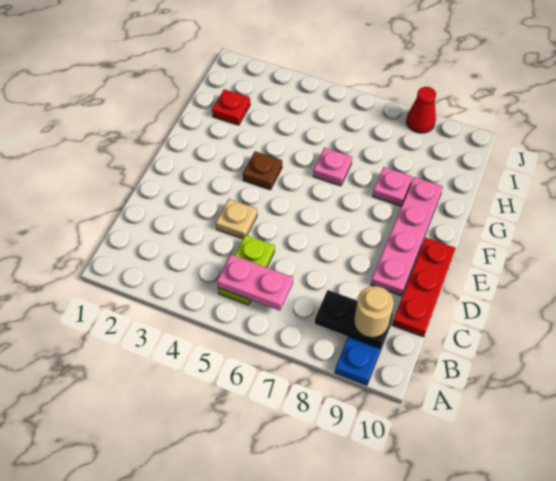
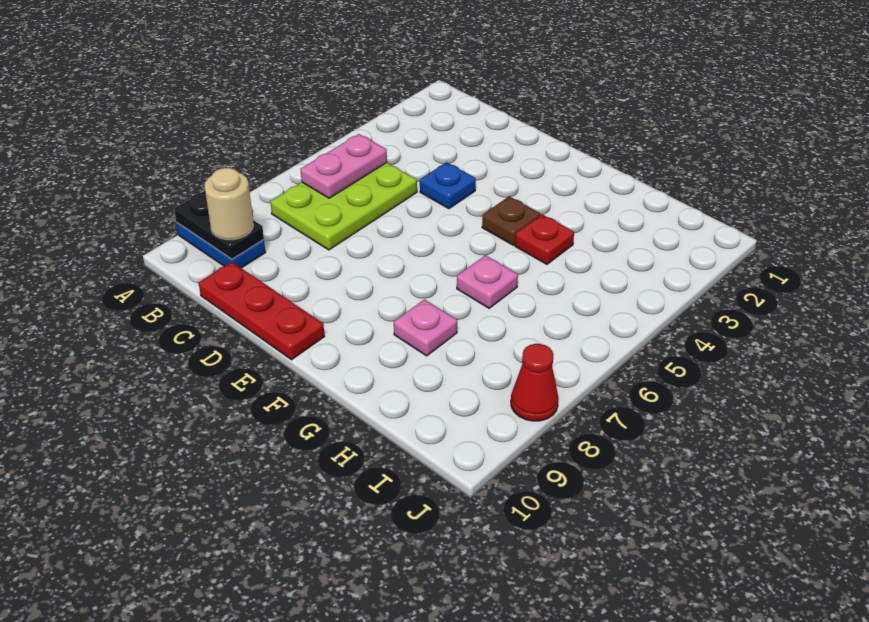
lime 1x2 plate [218,235,275,305] -> lime 2x3 plate [270,163,417,250]
black 1x2 plate [315,290,393,348] -> black 1x2 plate turned to [174,191,264,259]
tan 1x1 plate [216,199,257,239] -> blue 1x1 plate [420,162,476,209]
pink 1x4 plate [371,177,443,296] -> none
red 1x1 plate [212,89,250,125] -> red 1x1 plate moved to [515,214,574,264]

